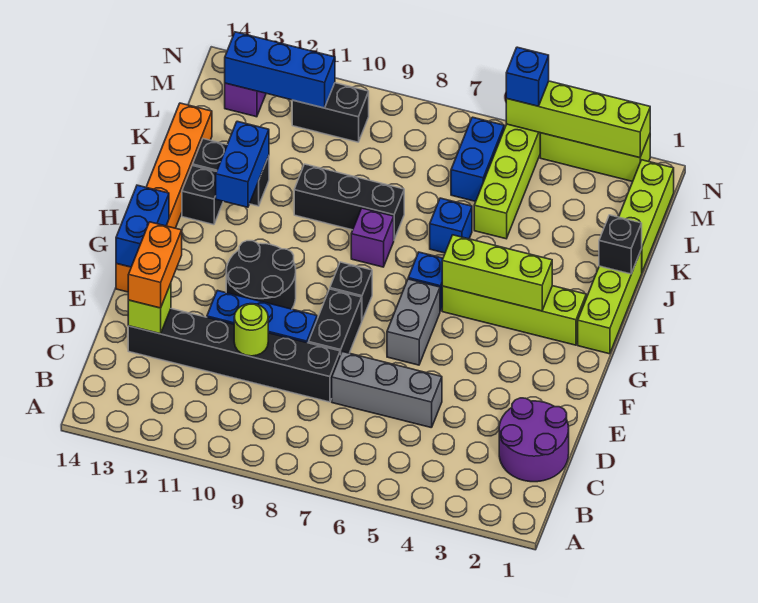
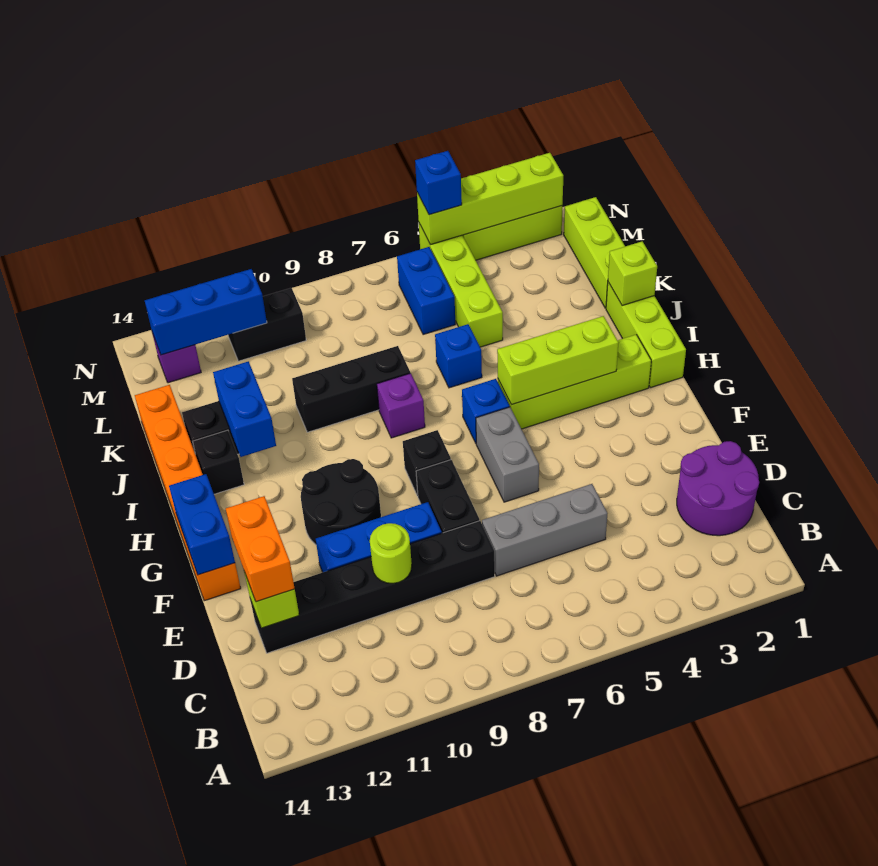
black 1x1 brick [599,215,642,274] -> lime 1x1 brick [608,241,657,306]

